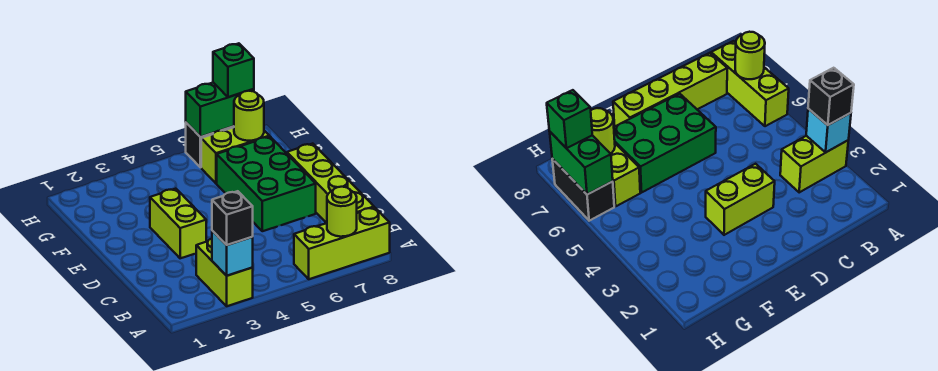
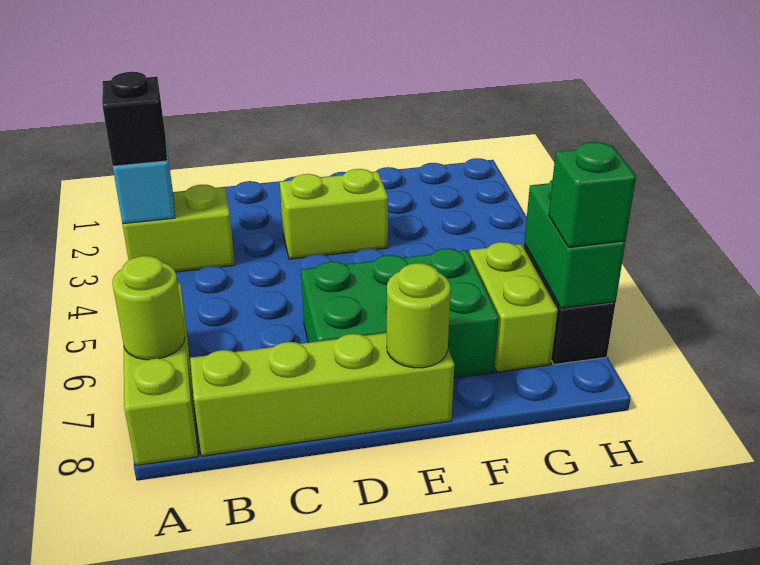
lime 1x1 round brick [234,91,264,141] -> lime 1x1 round brick moved to [387,263,451,368]

